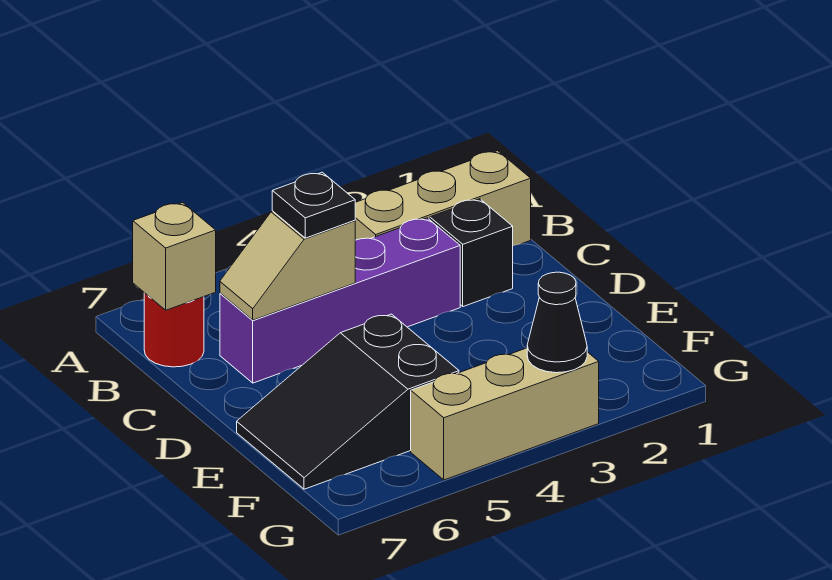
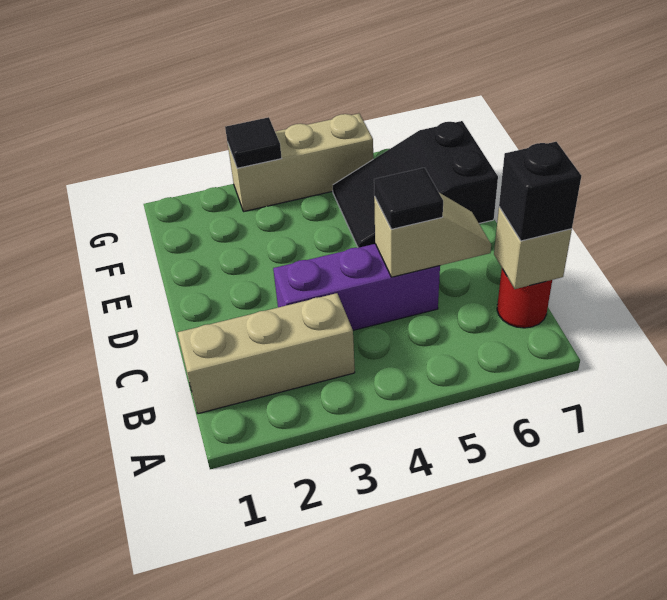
black 1x1 brick [430,199,513,307] -> black 1x1 brick moved to [499,142,581,241]
purple 1x4 brick [220,218,460,383] -> purple 1x3 brick [273,244,440,330]
black 1x1 plate [272,172,355,238] -> black 1x1 tile [374,168,443,229]
black 2x3 slope [237,314,459,489] -> black 2x3 slope turned to [333,121,498,248]
black 1x1 cone [527,272,587,373] -> black 1x1 tile [225,117,282,168]

